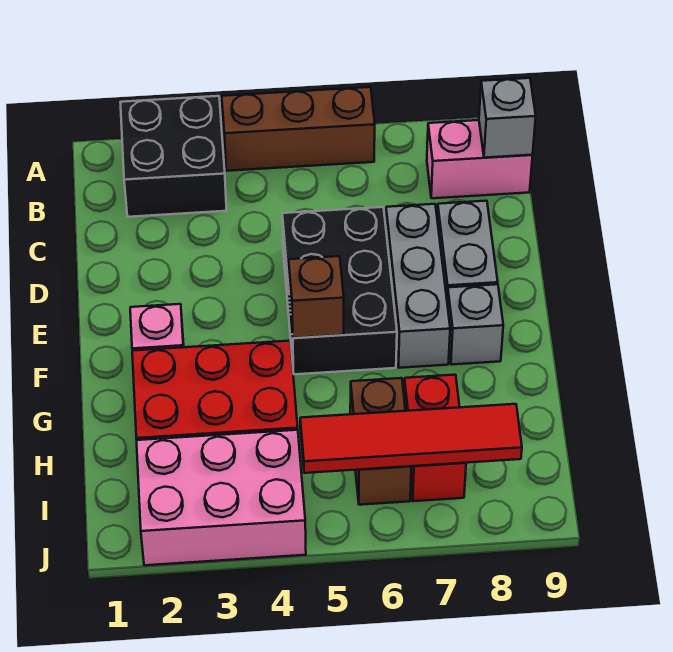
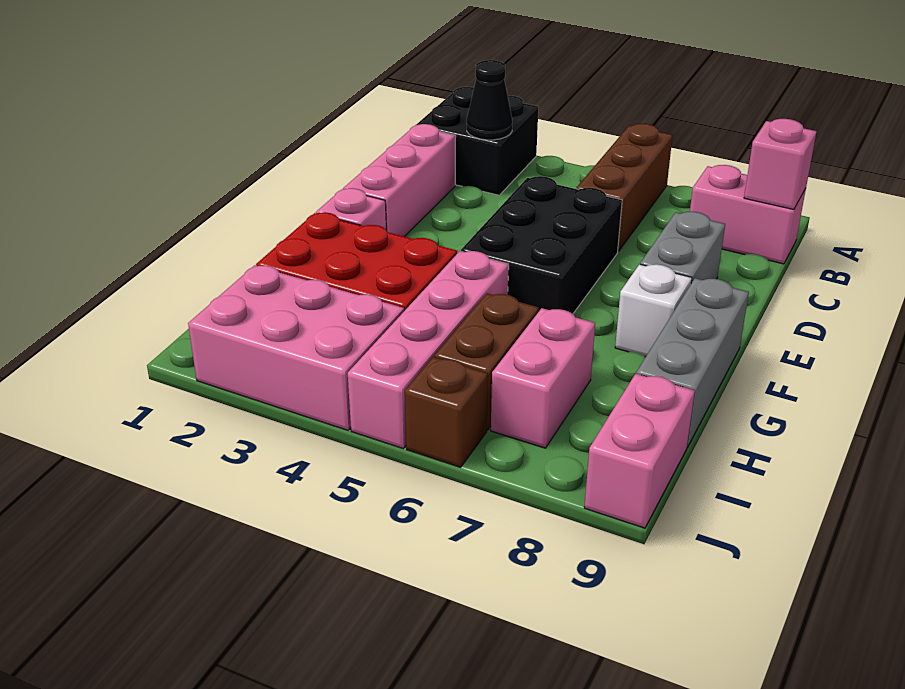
brown 1x3 brick [222,87,375,171] -> brown 1x3 brick turned to [576,124,673,252]
none -> black 1x1 cone [467,60,512,140]
grey 1x1 brick [479,78,536,158] -> pink 1x1 brick [744,119,817,210]
none -> pink 1x3 brick [343,124,456,237]
grey 1x3 brick [386,204,450,368] -> grey 1x3 brick moved to [636,278,749,447]
brown 1x1 brick [289,256,344,338] -> brown 1x1 brick moved to [405,357,488,467]
grey 1x1 brick [447,284,503,365] -> white 1x1 brick [615,264,692,357]
none -> pink 1x4 brick [348,251,509,449]
red 1x2 brick [404,375,466,501] -> pink 1x2 brick [491,308,595,448]
red 1x4 tile [300,404,522,473] -> none
none -> pink 1x2 brick [584,374,695,528]

